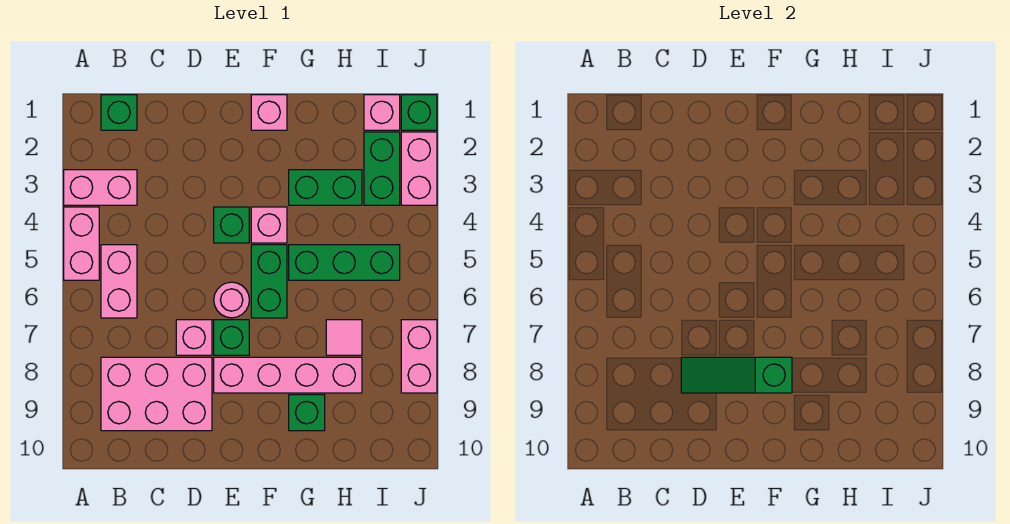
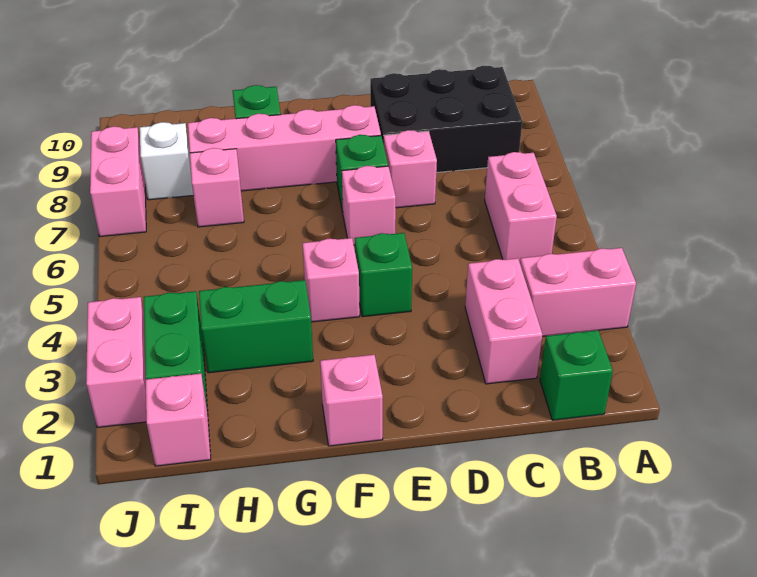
pink 1x2 brick [64,207,99,280] -> pink 1x2 brick moved to [465,258,543,384]
pink 2x3 brick [101,357,212,431] -> black 2x3 brick [370,66,522,173]
green 1x3 slope [681,357,792,393] -> none
pink 1x1 round brick [214,282,249,318] -> pink 1x1 brick [342,166,396,245]
green 1x2 brick [251,245,287,318] -> none
green 1x3 brick [289,245,400,280] -> none
pink 1x1 tile [326,320,362,355] -> pink 1x1 brick [190,148,244,227]
none -> white 1x1 brick [140,122,193,200]
green 1x1 brick [401,95,437,130] -> none

